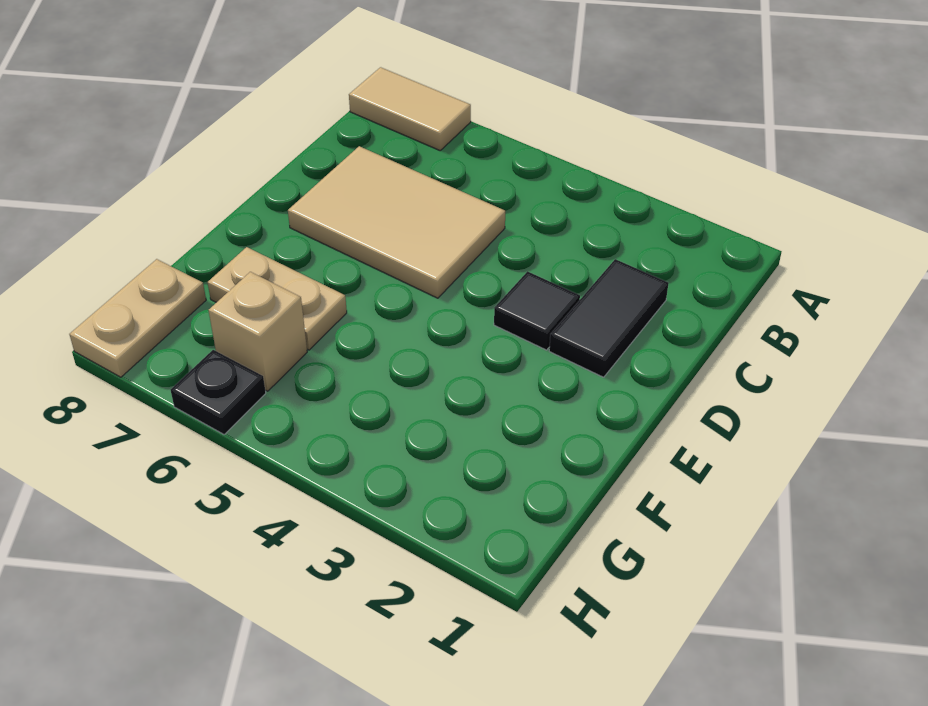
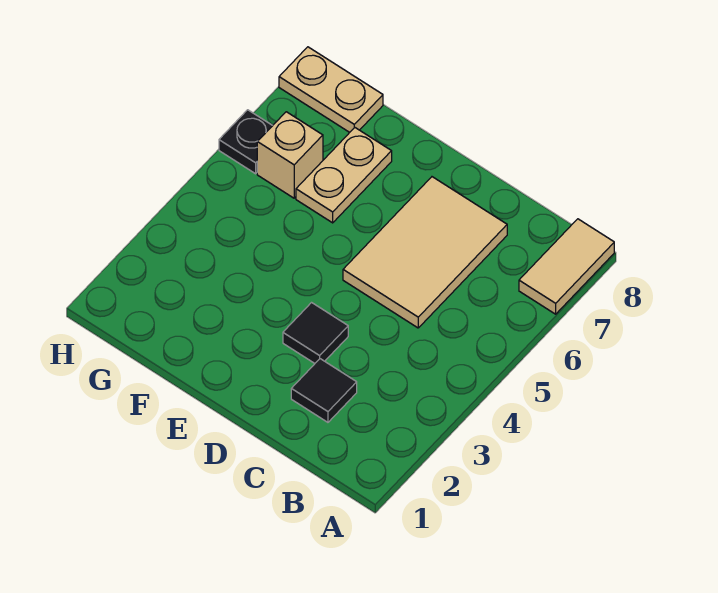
black 1x2 tile [549,259,669,377] -> black 1x1 tile [291,359,357,422]

